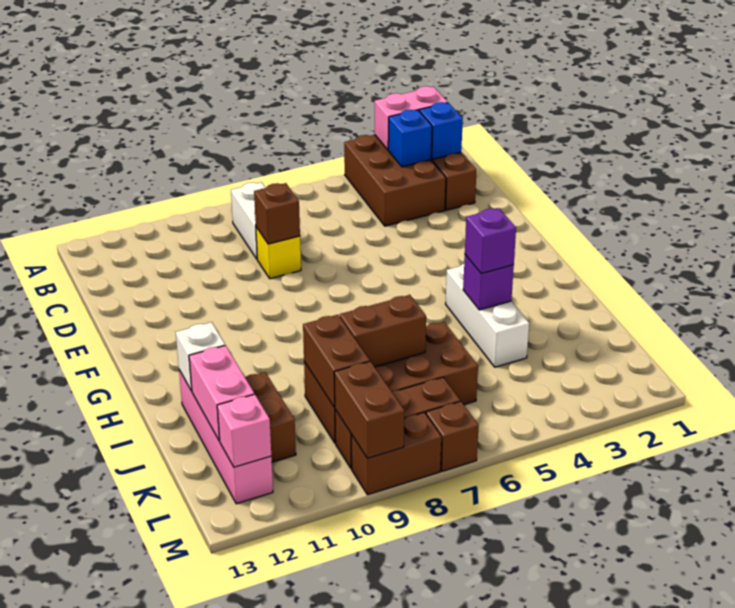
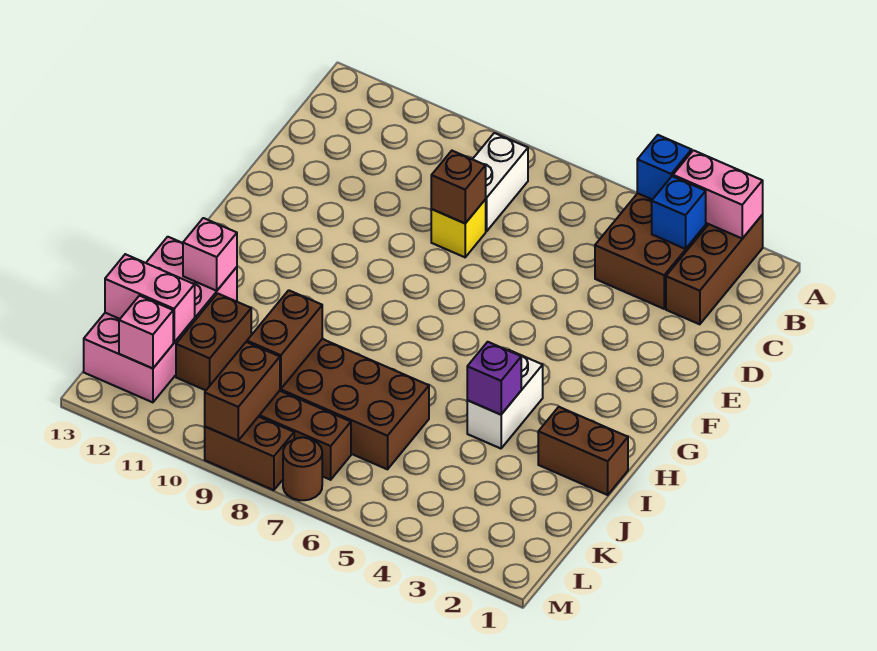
blue 1x1 brick [419,102,463,159] -> blue 1x1 brick moved to [637,135,692,200]
white 1x3 brick [446,264,529,367] -> white 1x2 brick [467,350,543,449]
purple 1x1 brick [465,208,516,274] -> none
pink 1x4 brick [179,370,273,504] -> pink 2x4 brick [84,237,237,402]
white 1x1 brick [176,322,225,391] -> pink 1x1 brick [183,218,237,291]
brown 1x2 brick [340,295,426,367] -> brown 1x2 brick moved to [538,407,628,495]
pink 1x2 brick [189,345,254,441] -> pink 1x2 brick turned to [105,254,195,342]
brown 1x1 brick [426,401,479,471] -> brown 1x1 round brick [283,437,322,500]

